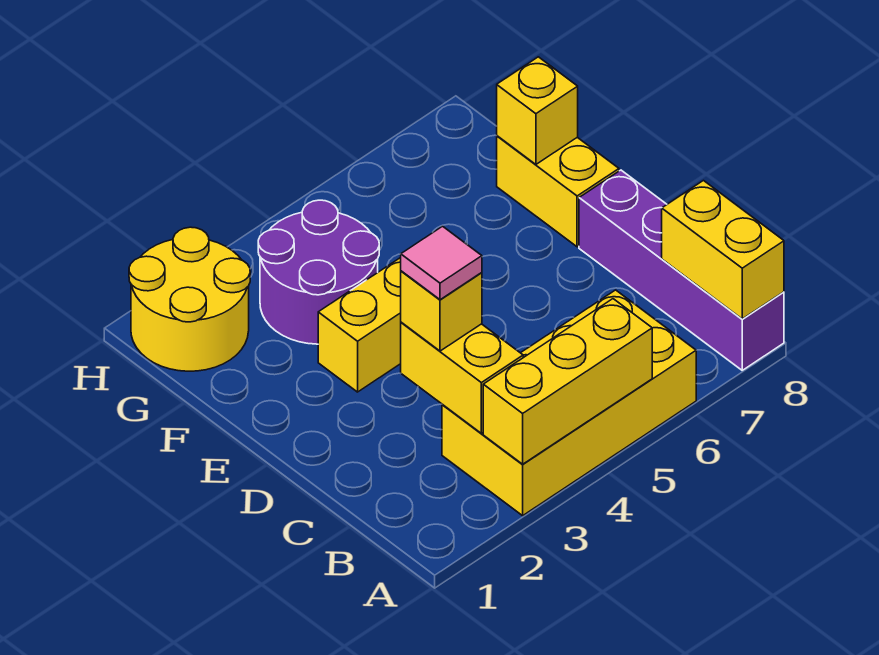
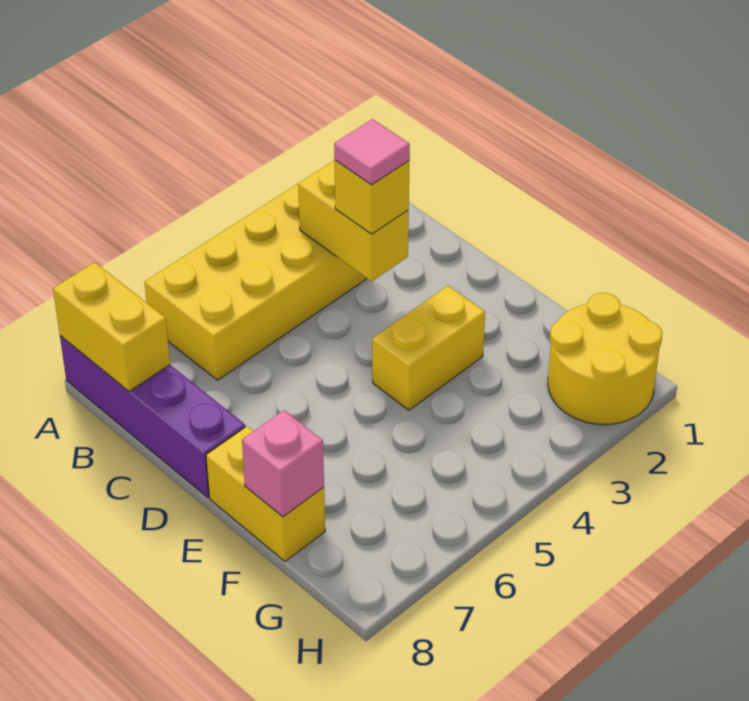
yellow 1x3 brick [483,299,652,464] -> none
purple 2x2 round brick [258,200,379,344] -> none
yellow 1x1 brick [497,57,578,164] -> pink 1x1 brick [242,410,324,517]

